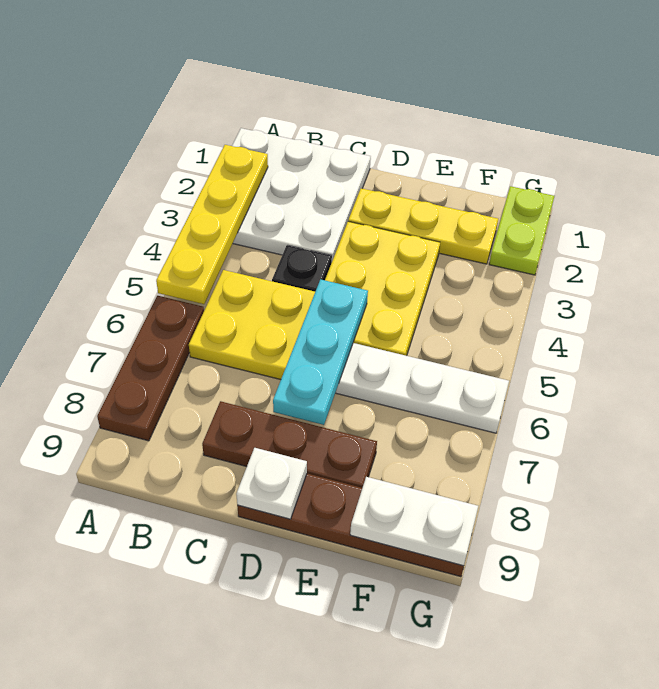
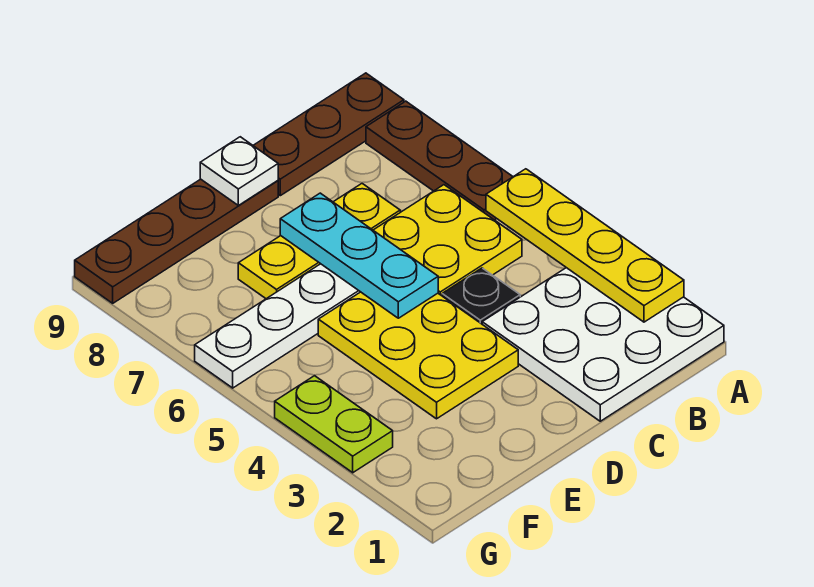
brown 1x3 plate [202,401,377,488] -> brown 1x3 plate moved to [253,73,404,196]
yellow 1x3 plate [348,188,498,264] -> yellow 1x3 plate moved to [238,184,400,299]
white 1x2 plate [350,477,478,566] -> none
lime 1x2 plate [489,186,554,275] -> lime 1x2 plate moved to [275,376,393,473]

